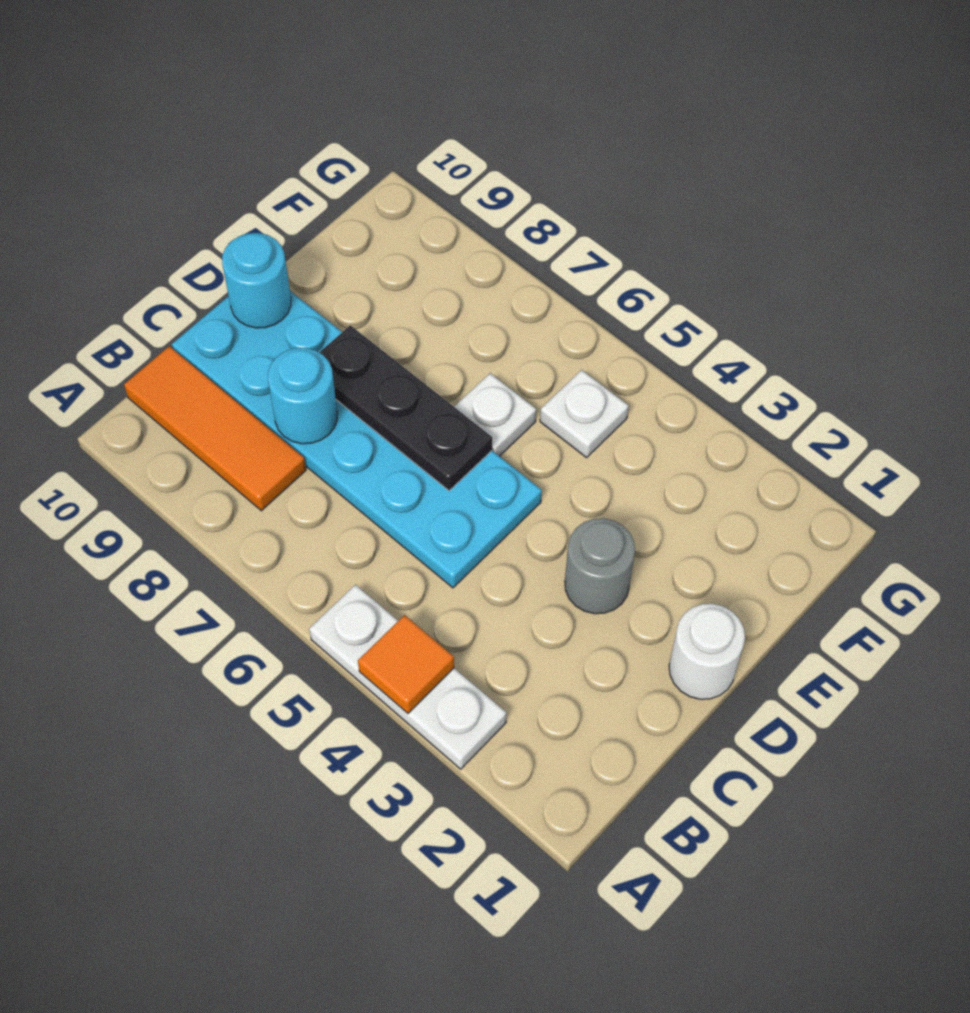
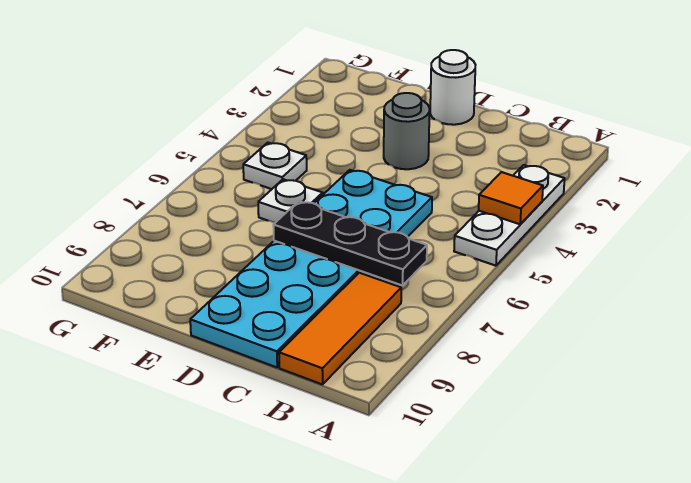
cyan 1x1 round brick [268,348,337,444] -> none
black 1x3 plate [319,325,492,491] -> black 1x3 plate turned to [273,201,427,286]
cyan 1x1 round brick [222,233,291,328] -> none

